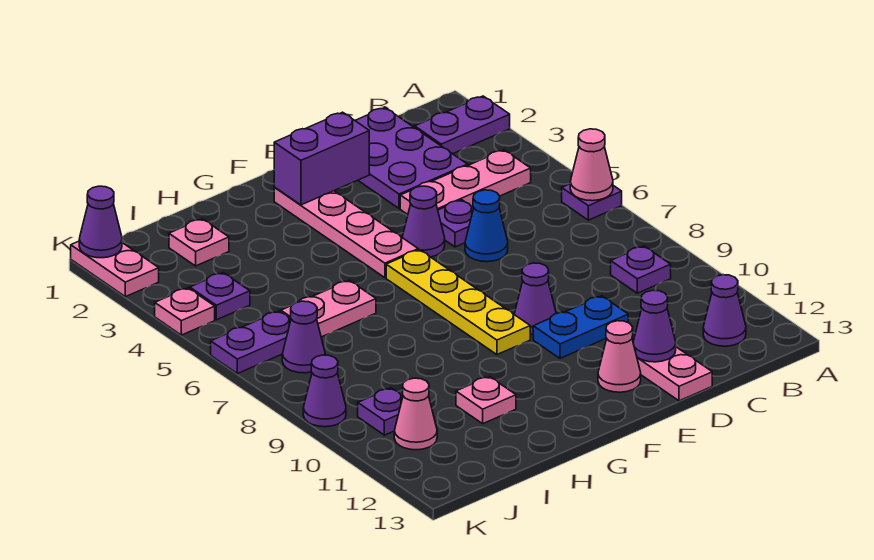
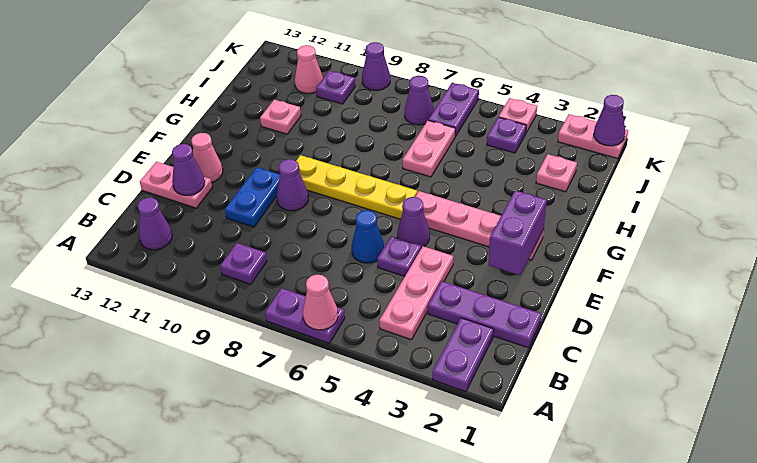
purple 1x1 plate [562,184,622,220] -> purple 1x2 plate [265,288,345,343]
purple 2x3 plate [355,108,468,209] -> purple 1x3 plate [428,281,541,348]

